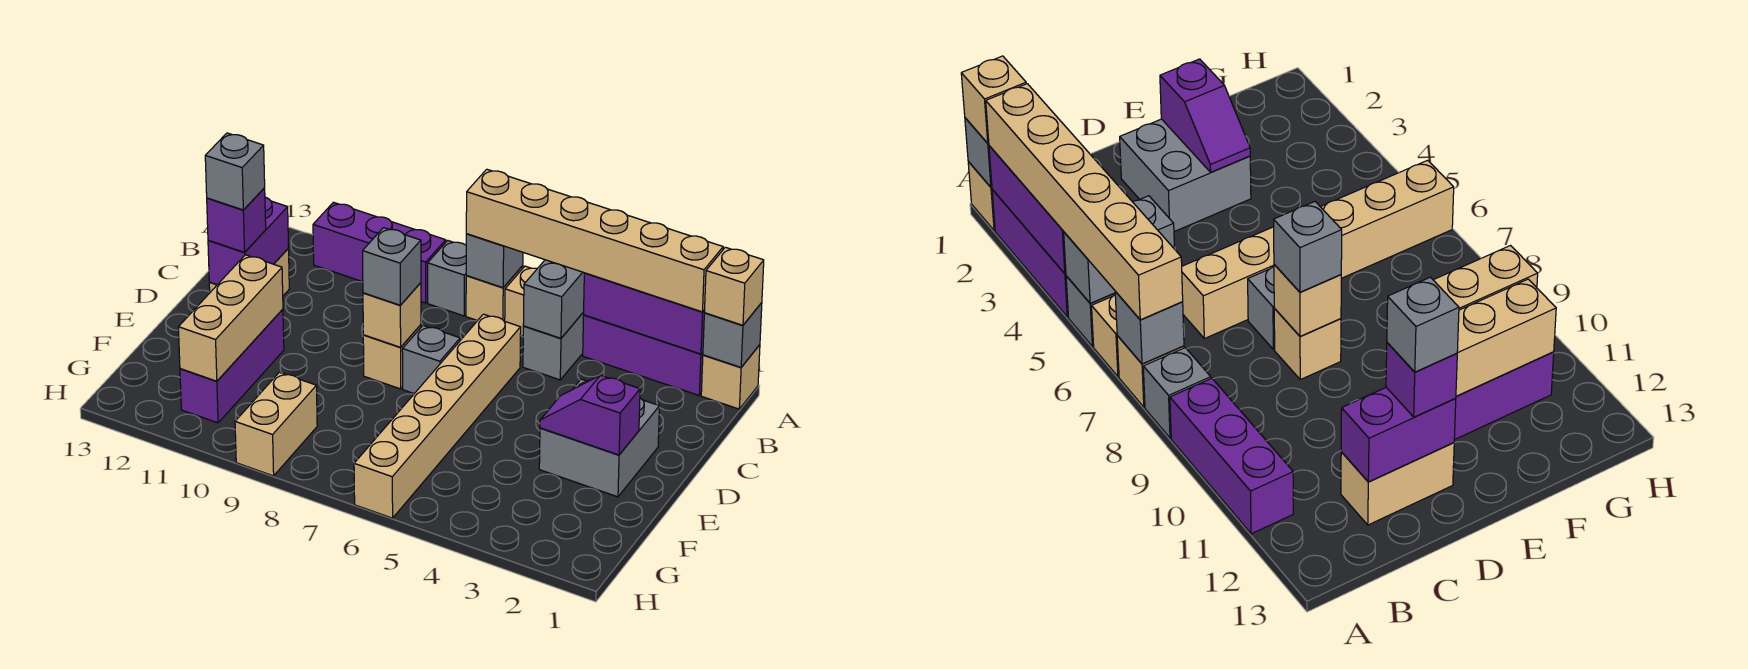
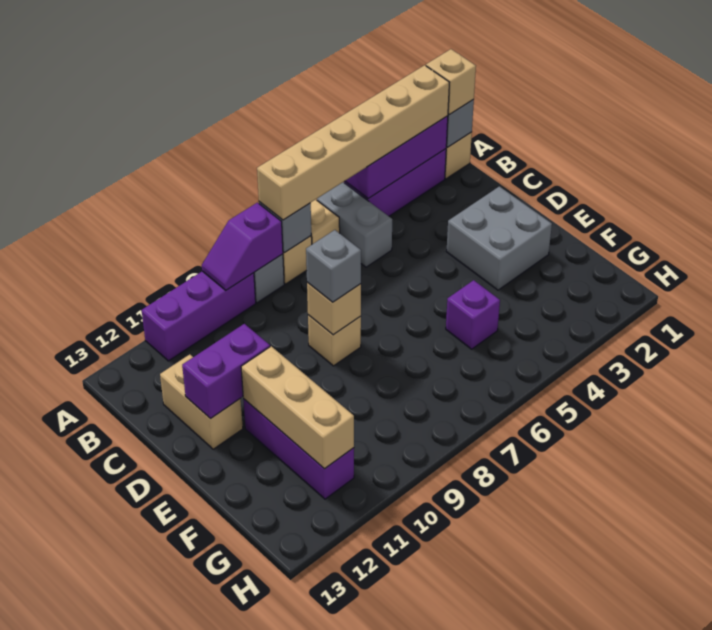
grey 1x2 brick [523,260,584,338] -> none
tan 1x6 brick [354,314,521,518] -> none
purple 1x2 brick [208,197,289,285] -> purple 1x2 brick turned to [182,324,270,419]
grey 1x1 brick [402,325,460,394] -> none
purple 1x1 brick [207,188,266,253] -> purple 1x1 brick moved to [446,280,500,349]
grey 1x1 brick [205,133,265,210] -> none
purple 1x2 slope [540,375,640,455] -> purple 1x2 slope moved to [202,203,283,290]
tan 1x2 brick [235,372,317,476] -> none

